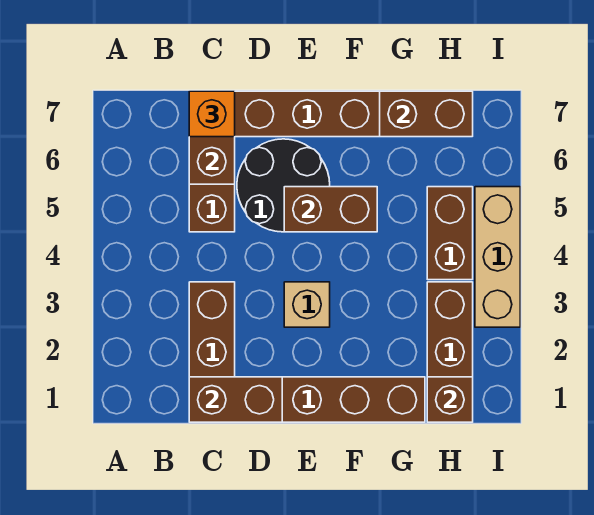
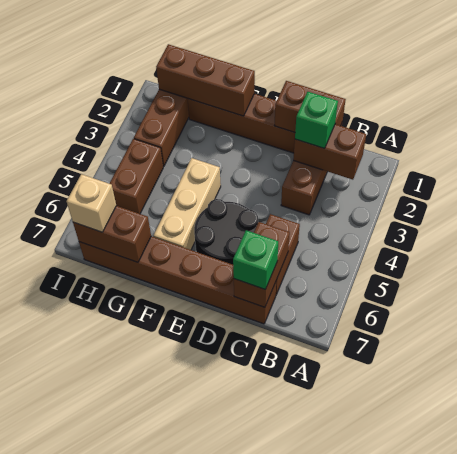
none -> green 1x1 brick [295,92,338,148]
orange 1x1 brick [189,91,235,137] -> green 1x1 brick [233,230,278,289]
tan 1x1 brick [284,282,330,327] -> tan 1x1 brick moved to [67,174,116,232]
brown 1x2 brick [284,187,377,232] -> brown 1x2 brick moved to [293,124,366,180]
brown 1x1 brick [427,377,473,422] -> brown 1x3 brick [156,44,255,116]
tan 1x3 brick [475,187,520,327] -> tan 1x3 brick moved to [154,158,221,250]

